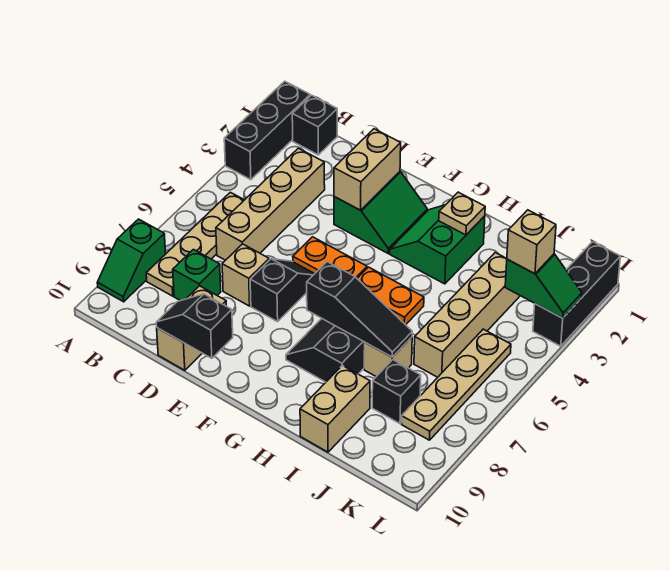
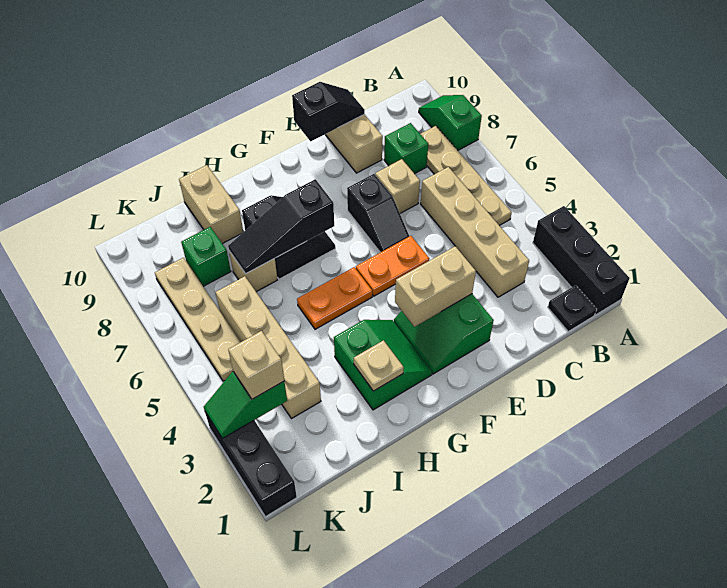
black 1x1 brick [292,95,337,155] -> black 1x1 plate [548,285,597,331]
tan 1x2 brick [334,129,401,210] -> tan 1x2 brick turned to [395,246,476,327]
black 1x1 brick [372,360,421,424] -> green 1x1 brick [181,227,231,286]

